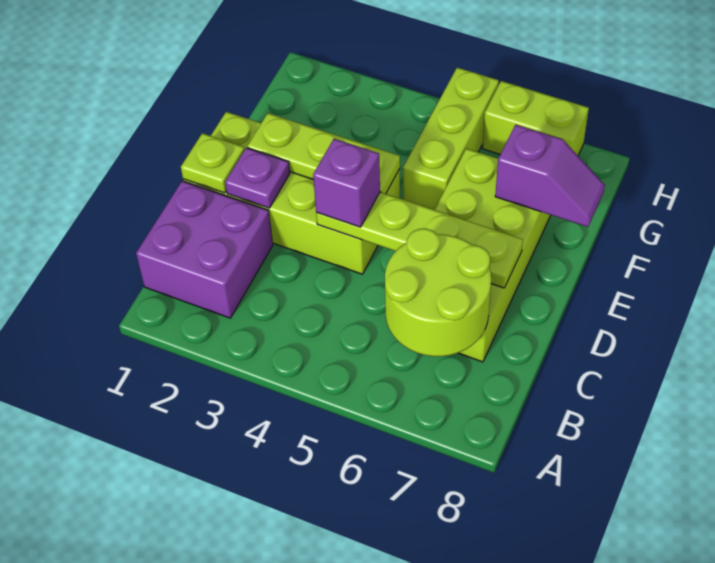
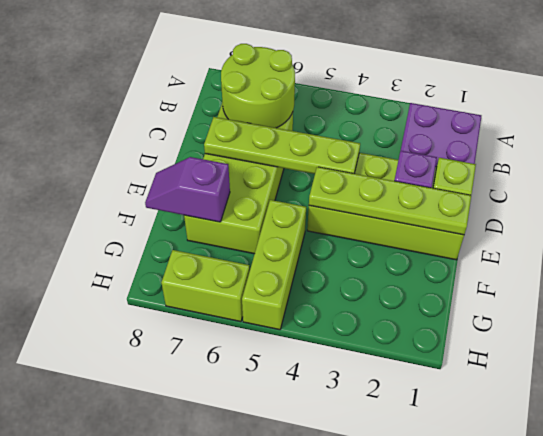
purple 1x1 brick [313,139,380,227] -> none
lime 1x3 plate [247,113,400,194] -> lime 1x4 plate [309,167,471,235]

